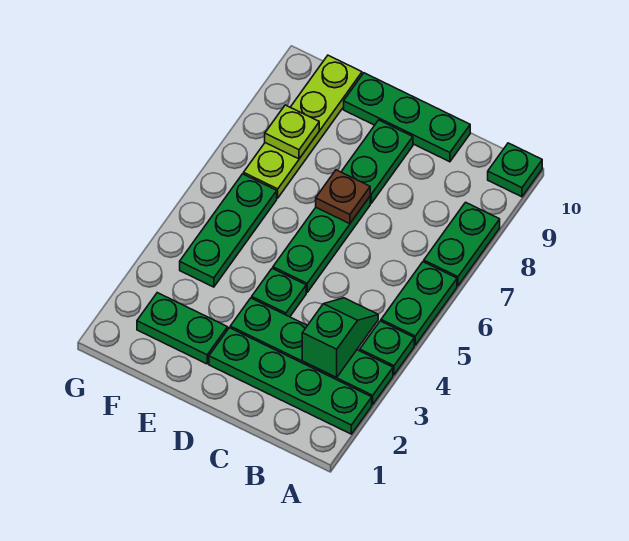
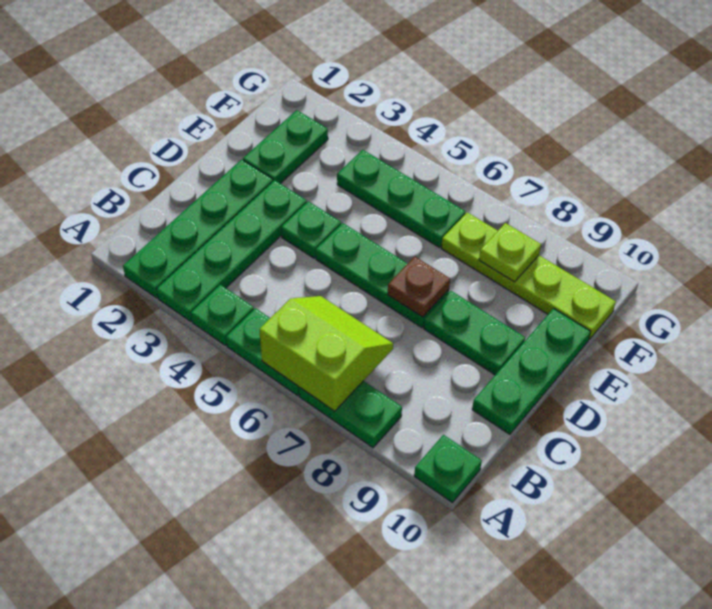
none -> lime 2x2 slope [259,296,393,411]
green 1x2 slope [302,298,378,378] -> none

